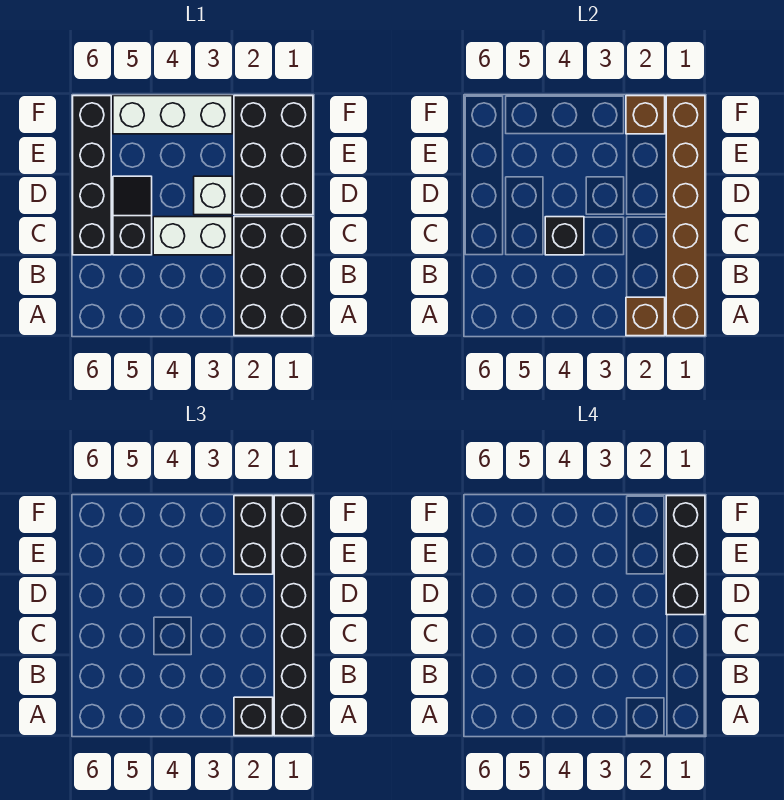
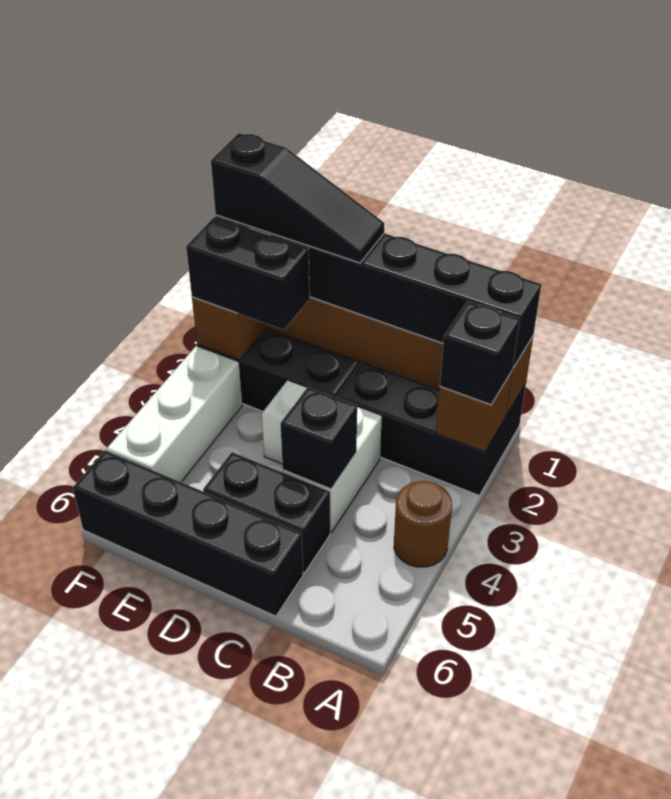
none -> brown 1x1 round brick [394,481,452,567]
black 1x2 slope [113,176,152,255] -> black 1x2 brick [203,452,330,573]
black 1x3 brick [666,496,705,615] -> black 1x3 slope [211,133,385,263]

